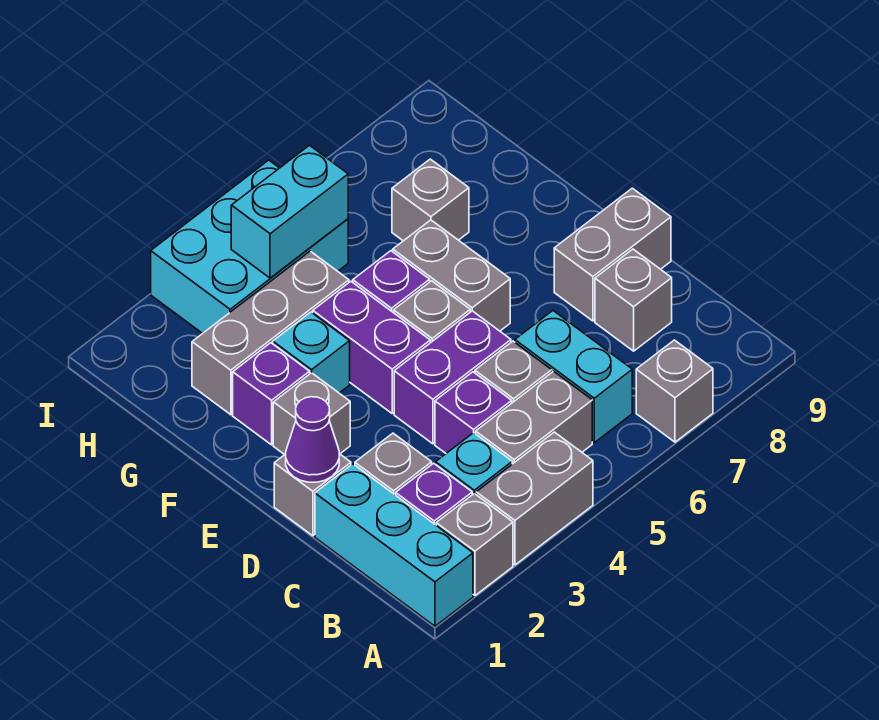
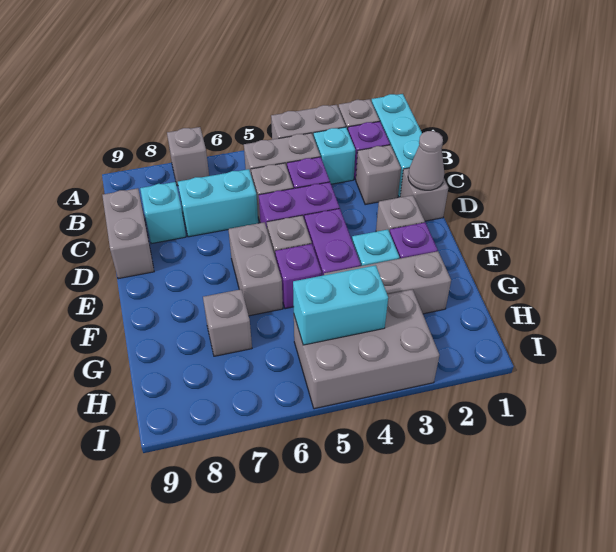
cyan 1x2 brick [515,311,632,443] -> cyan 1x2 brick turned to [178,169,258,237]
grey 1x1 brick [595,249,672,351] -> cyan 1x1 brick [140,182,186,244]
purple 1x1 cone [286,397,339,482] -> grey 1x1 cone [408,131,444,190]
grey 1x2 brick [554,188,671,321] -> grey 1x2 brick turned to [102,188,154,279]
cyan 2x3 brick [151,160,348,334] -> grey 2x3 brick [294,289,439,409]

